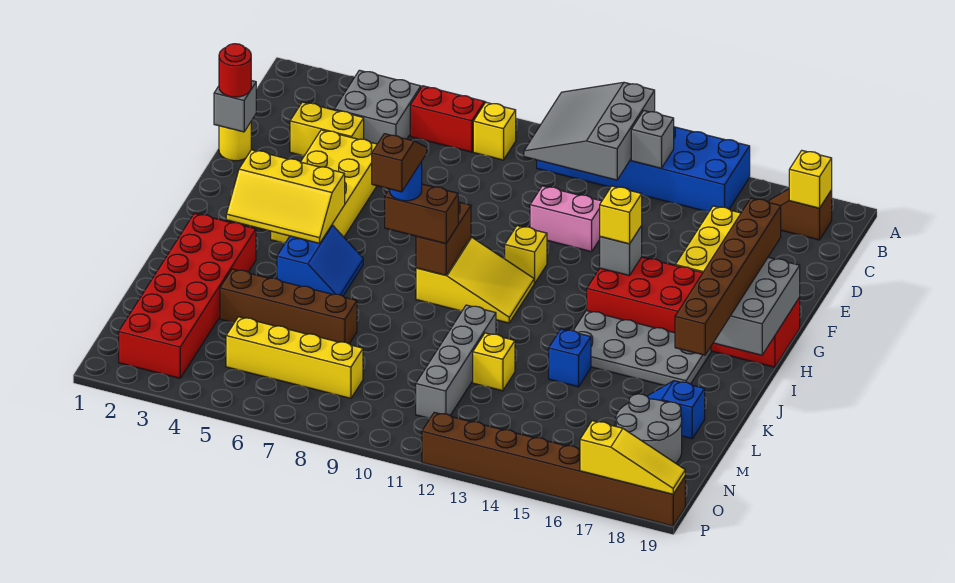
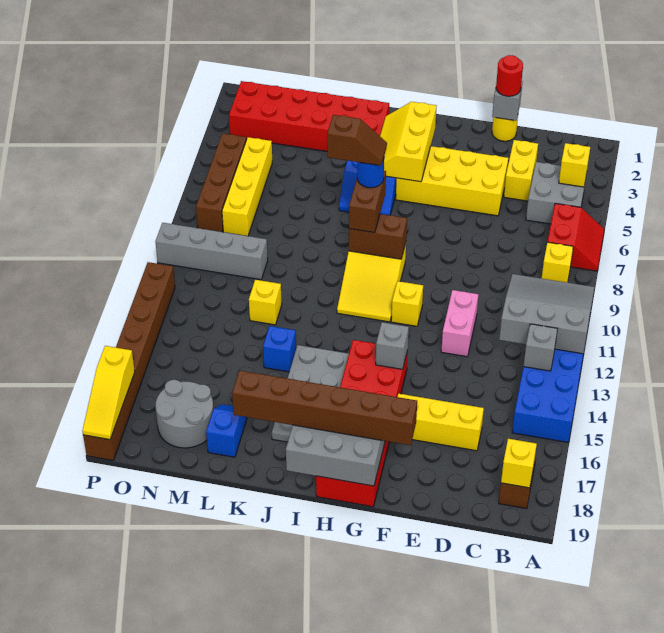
yellow 1x1 brick [600,186,642,244] -> yellow 1x1 brick moved to [559,143,590,187]
grey 1x4 brick [416,305,496,419] -> grey 1x4 brick moved to [155,223,268,280]
brown 1x4 brick [220,269,357,344] -> brown 1x4 brick moved to [196,133,247,232]

